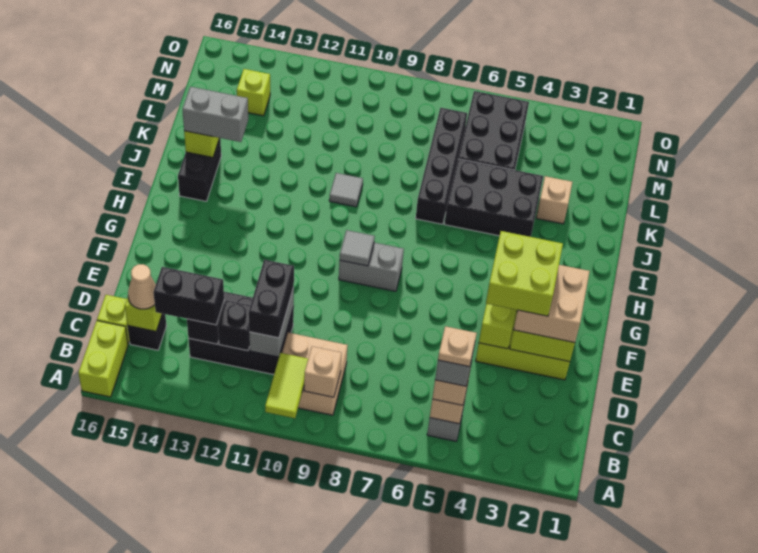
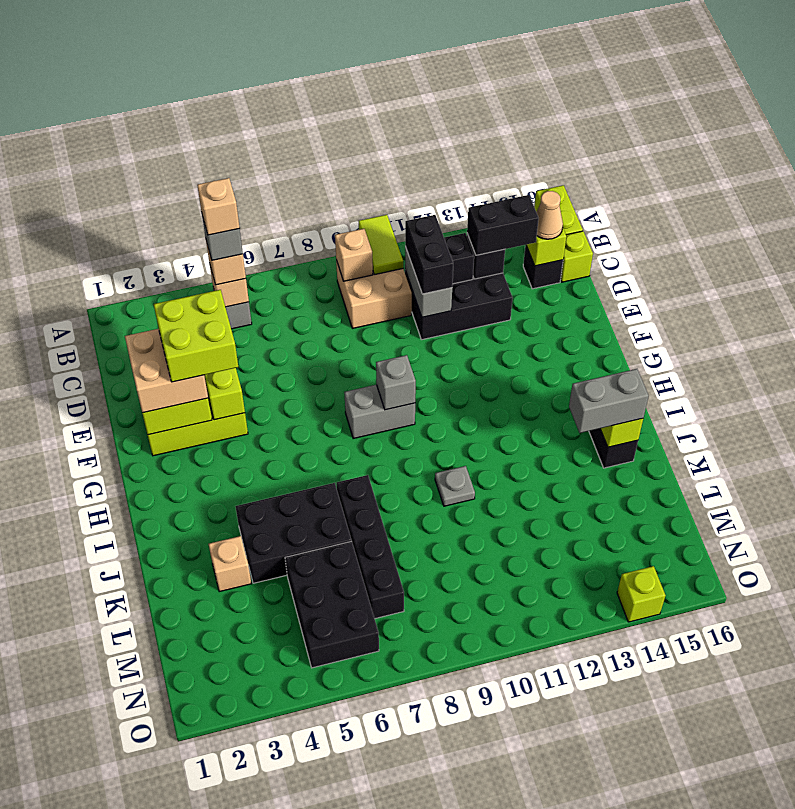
tan 1x1 plate [438,326,477,367] -> tan 1x1 brick [197,178,239,235]
grey 1x1 tile [340,230,375,266] -> grey 1x1 brick [376,355,416,410]
grey 1x1 tile [329,173,363,207] -> grey 1x1 plate [435,466,475,506]
lime 1x1 brick [237,69,270,116] -> lime 1x1 brick moved to [617,566,666,622]

